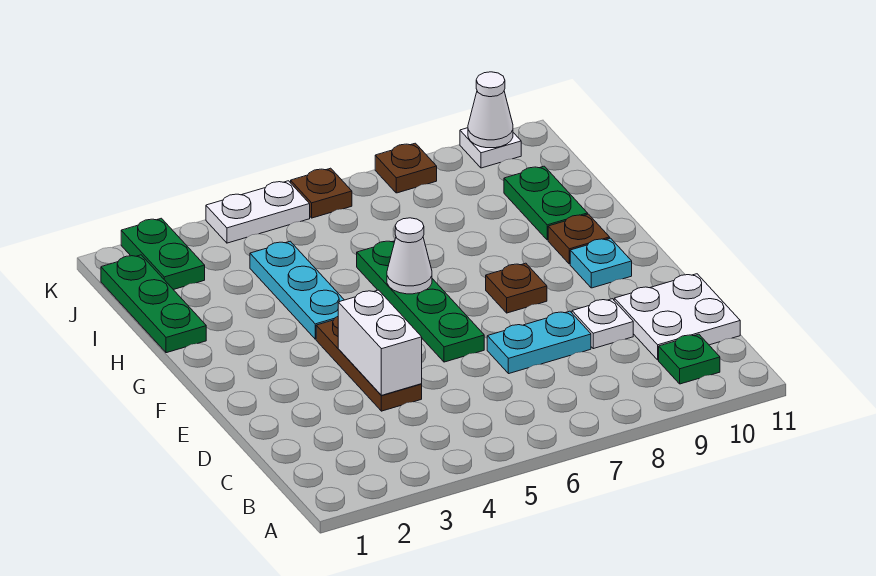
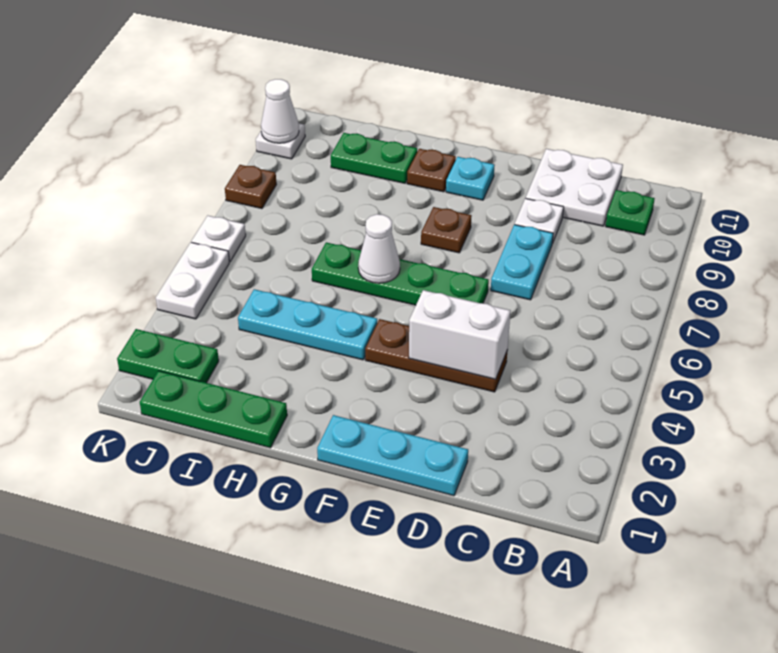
none -> cyan 1x3 plate [317,415,468,496]
brown 1x1 plate [291,168,352,218] -> white 1x1 plate [191,216,246,262]

